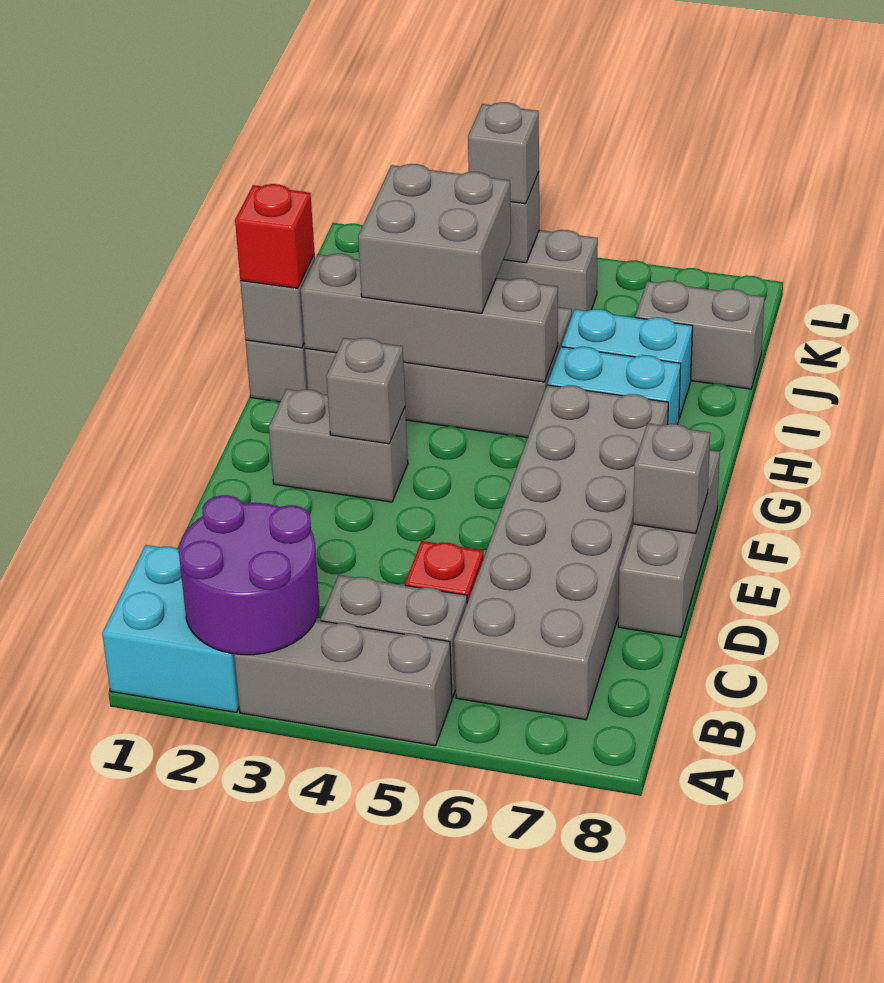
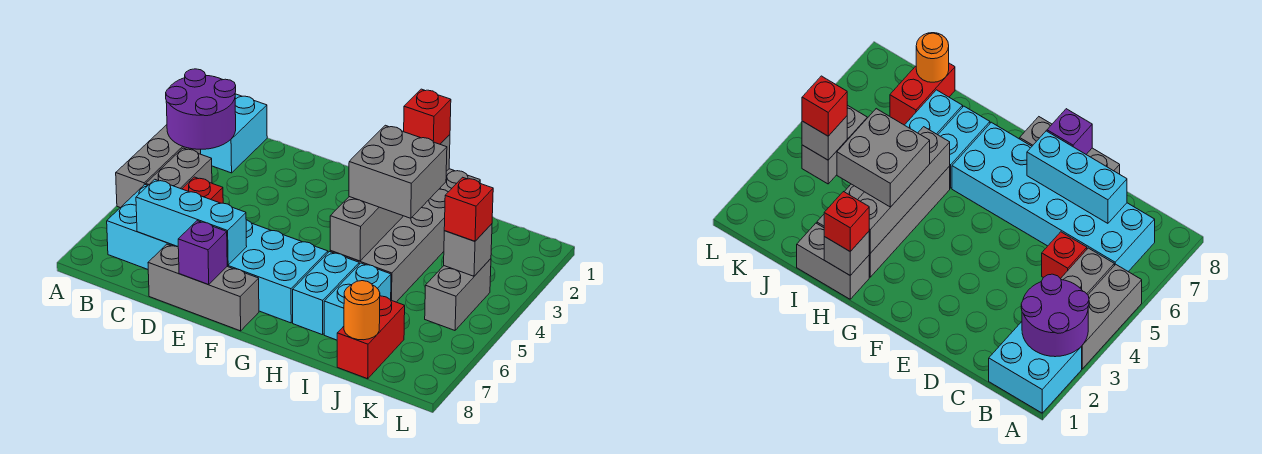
grey 2x6 brick [454,385,668,720] -> cyan 2x6 brick [107,184,328,323]
none -> cyan 1x3 brick [136,179,247,265]
grey 1x1 brick [633,423,710,534] -> purple 1x1 brick [178,221,227,285]
grey 1x2 brick [269,389,408,502] -> none
grey 1x1 brick [326,338,405,444] -> none
grey 1x2 brick [635,281,764,389] -> red 1x2 brick [337,296,405,379]
none -> orange 1x1 round brick [344,281,380,340]
grey 1x1 brick [468,102,539,204] -> red 1x1 brick [444,177,493,241]

